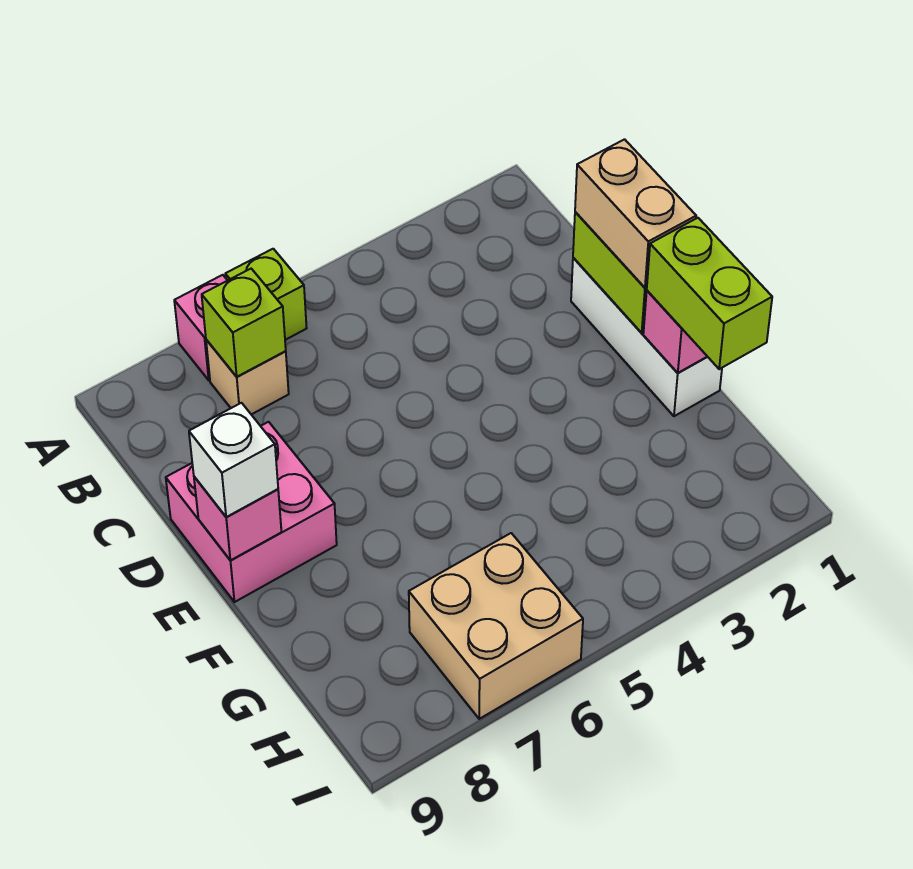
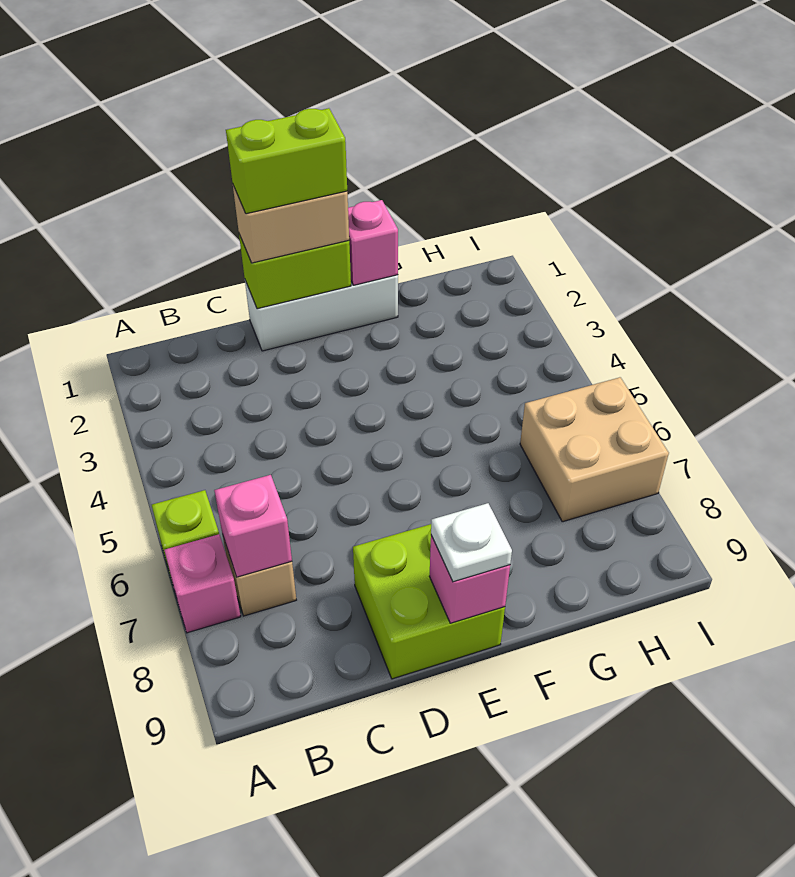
lime 1x1 brick [202,269,286,377] -> pink 1x1 brick [214,475,292,577]
pink 2x2 brick [166,422,337,602] -> lime 2x2 brick [353,524,505,679]
white 1x1 brick [189,403,278,517] -> white 1x1 plate [431,503,512,582]
lime 1x2 brick [647,218,772,369] -> lime 1x2 brick moved to [226,108,347,214]

